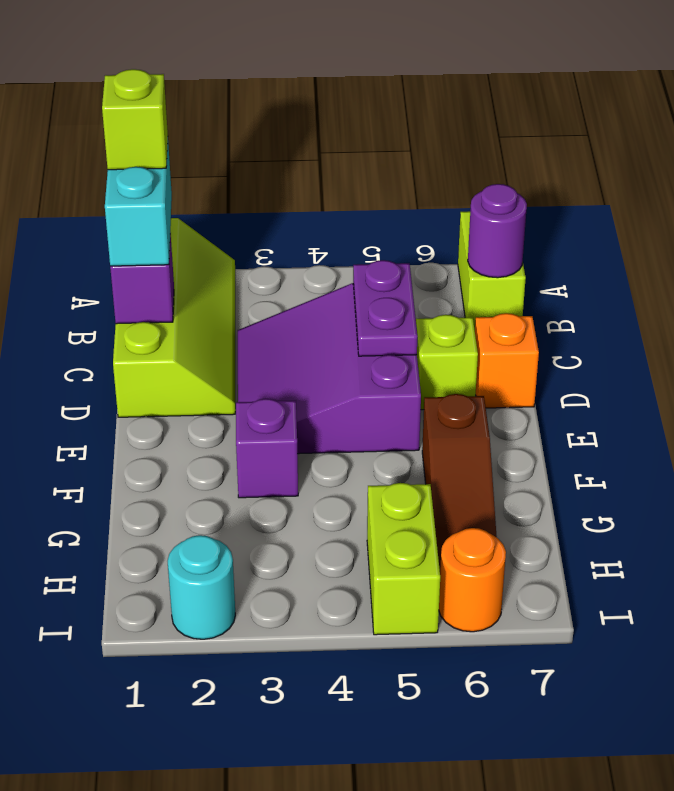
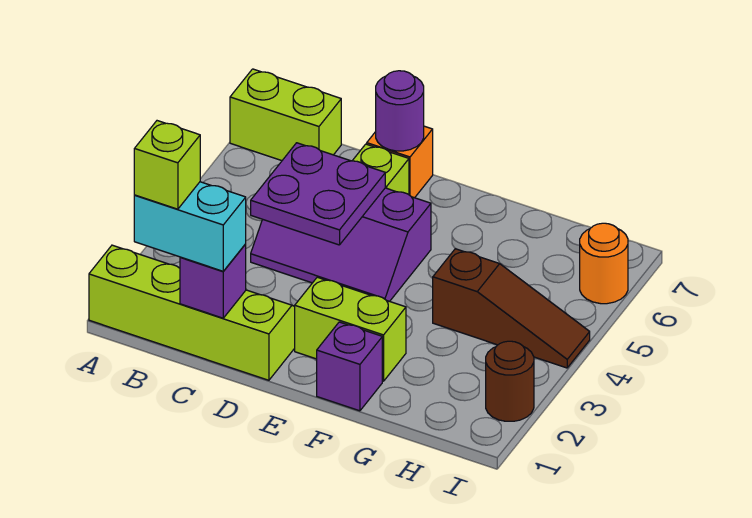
purple 1x1 round brick [468,184,527,278] -> purple 1x1 round brick moved to [376,71,424,151]
purple 3x3 slope [238,283,421,454] -> purple 2x3 slope [251,188,431,301]
purple 1x2 plate [353,260,418,356] -> purple 2x2 plate [251,143,385,245]
purple 1x1 brick [236,399,298,498] -> purple 1x1 brick moved to [317,322,382,411]
brown 1x3 slope [422,394,497,569] -> brown 1x3 slope moved to [433,249,590,368]
lime 1x2 brick [367,483,440,635] -> lime 1x2 brick moved to [295,277,406,381]
cyan 1x1 round brick [168,535,235,639] -> brown 1x1 round brick [486,341,534,421]

